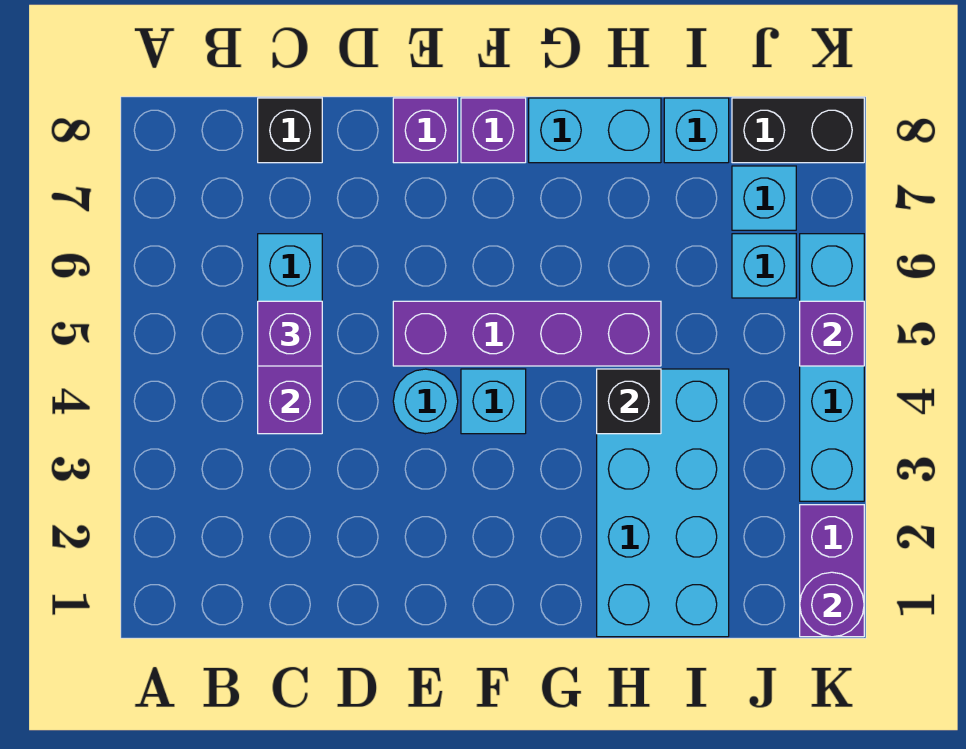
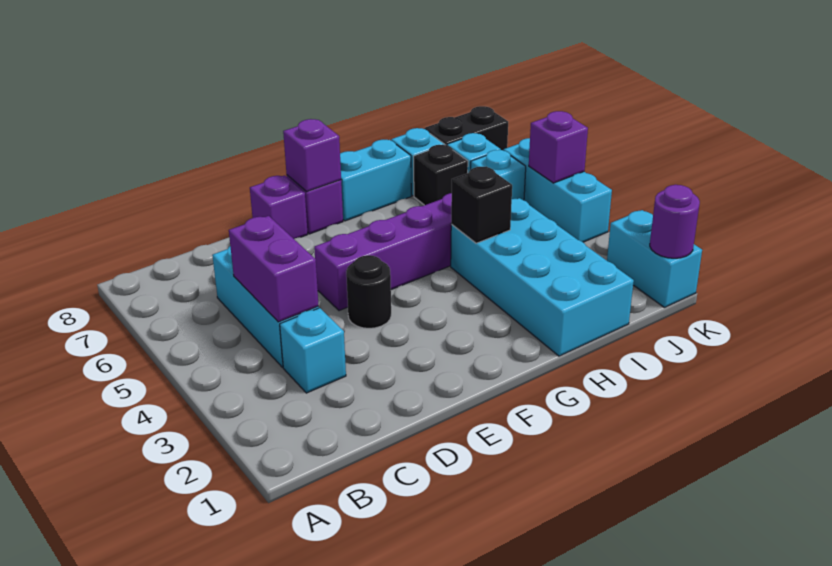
purple 1x1 brick [258,301,322,366] -> purple 1x1 brick moved to [283,119,341,192]
black 1x1 brick [258,98,322,163] -> black 1x1 brick moved to [414,145,468,205]
cyan 1x1 round brick [393,369,458,434] -> black 1x1 round brick [346,255,391,328]
cyan 1x1 brick [461,369,526,434] -> cyan 1x1 brick moved to [280,308,346,393]
purple 1x2 brick [800,505,864,637] -> cyan 1x2 brick [607,210,702,307]
cyan 1x4 brick [800,234,864,501] -> cyan 1x3 brick [503,138,612,242]

